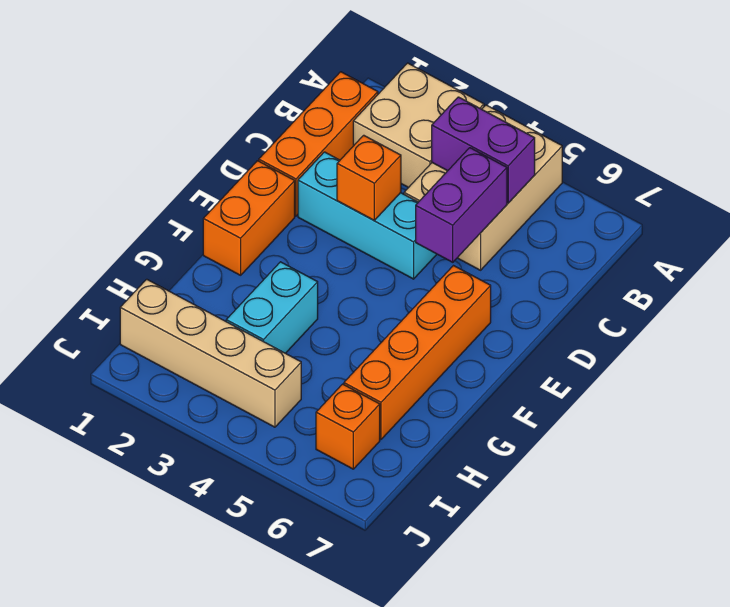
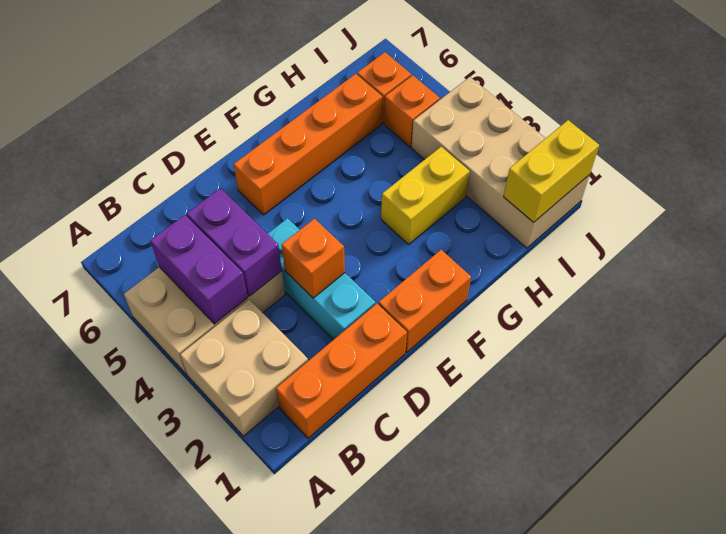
purple 1x2 brick [416,148,507,262] -> purple 1x2 brick turned to [187,188,282,296]
cyan 1x2 brick [226,262,318,353] -> yellow 1x2 brick [381,147,470,244]
tan 1x4 brick [120,279,301,427] -> tan 2x4 brick [412,77,590,248]
none -> yellow 1x2 brick [504,120,599,222]
none -> orange 1x1 brick [384,75,440,147]

